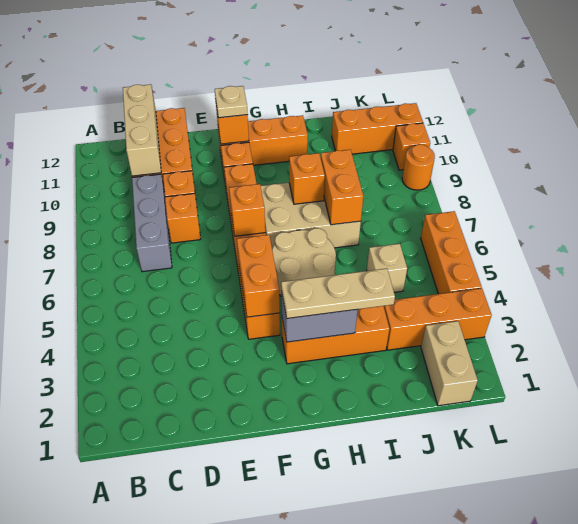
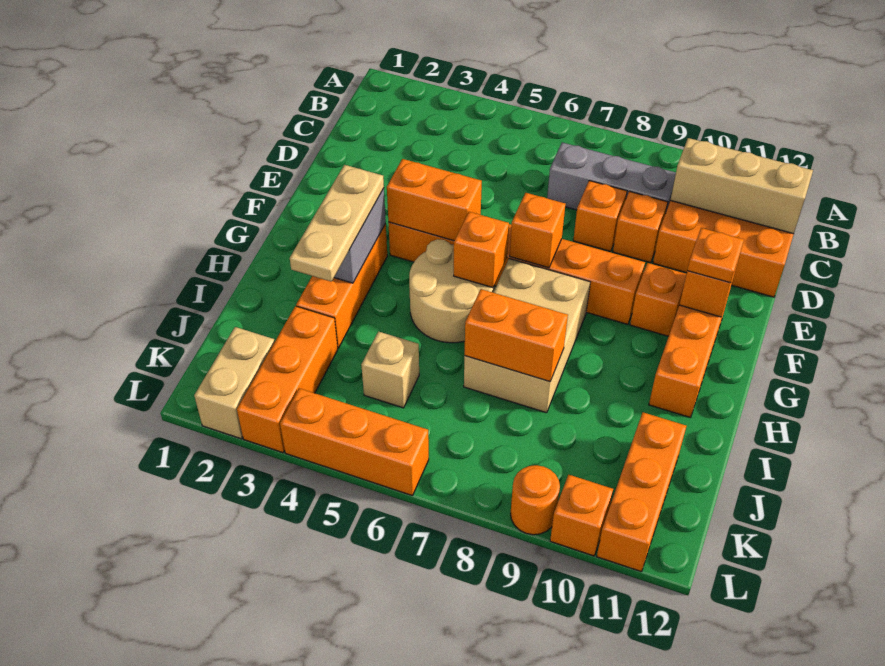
tan 1x1 plate [215,86,248,118] -> orange 1x1 plate [687,228,744,283]
orange 1x1 brick [289,153,325,204] -> orange 1x1 brick moved to [454,212,509,288]
tan 1x2 brick [421,321,478,406] -> tan 1x2 brick turned to [194,327,275,439]

